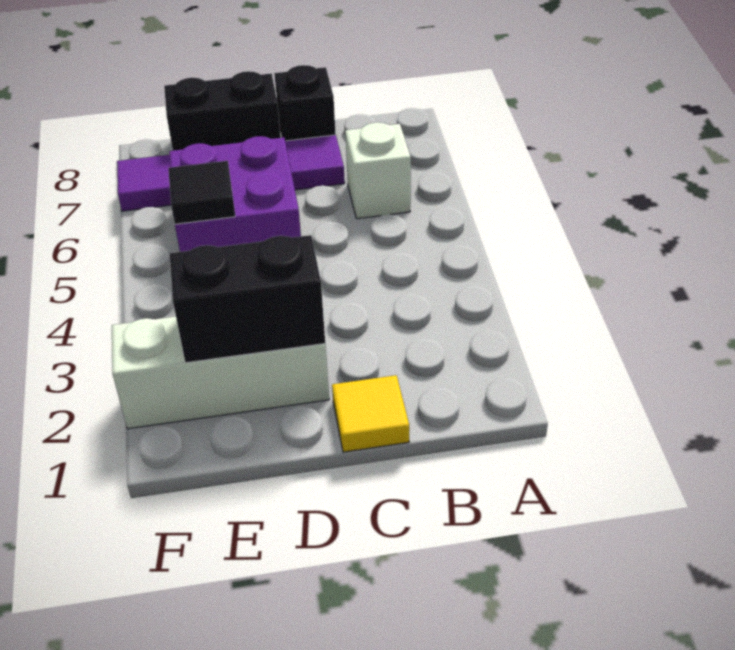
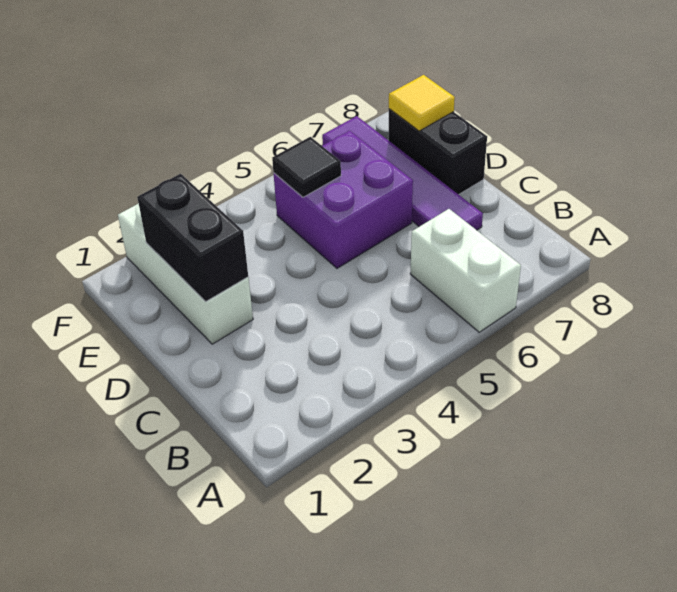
white 1x1 brick [345,122,411,219] -> white 1x2 brick [410,209,521,332]
yellow 1x1 tile [332,375,409,452] -> yellow 1x1 tile moved to [389,75,455,131]
black 1x1 brick [274,65,336,141] -> none

